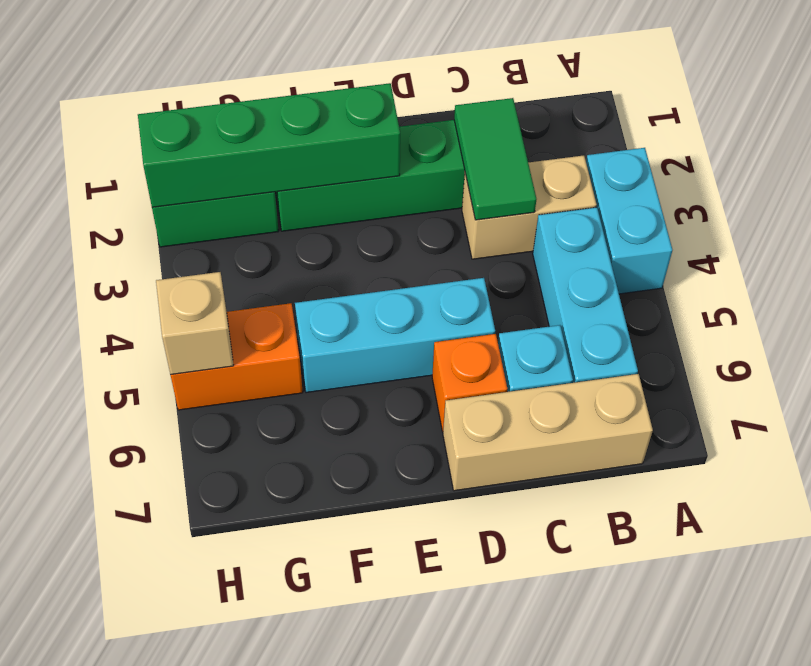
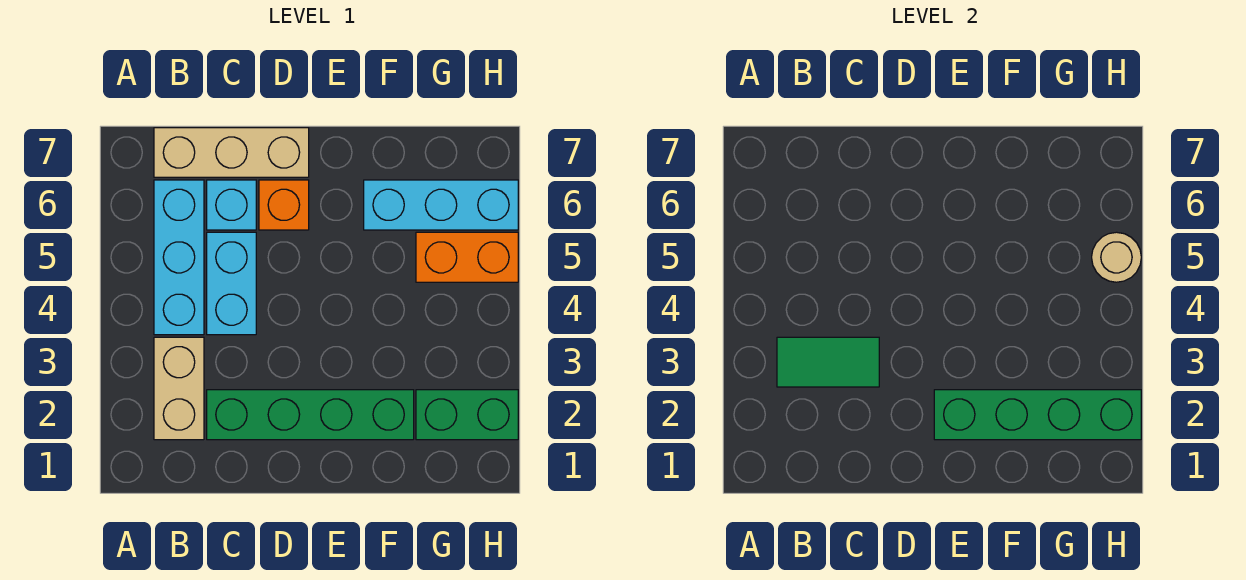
cyan 1x2 brick [586,148,672,294] -> cyan 1x2 brick moved to [207,232,256,335]
tan 1x2 brick [462,155,597,259] -> tan 1x2 brick turned to [154,337,204,440]
green 1x2 tile [454,98,537,220] -> green 1x2 tile turned to [777,337,879,387]
cyan 1x3 brick [295,278,495,393] -> cyan 1x3 brick moved to [364,180,518,230]
tan 1x1 brick [156,272,234,375] -> tan 1x1 round brick [1092,232,1141,282]

